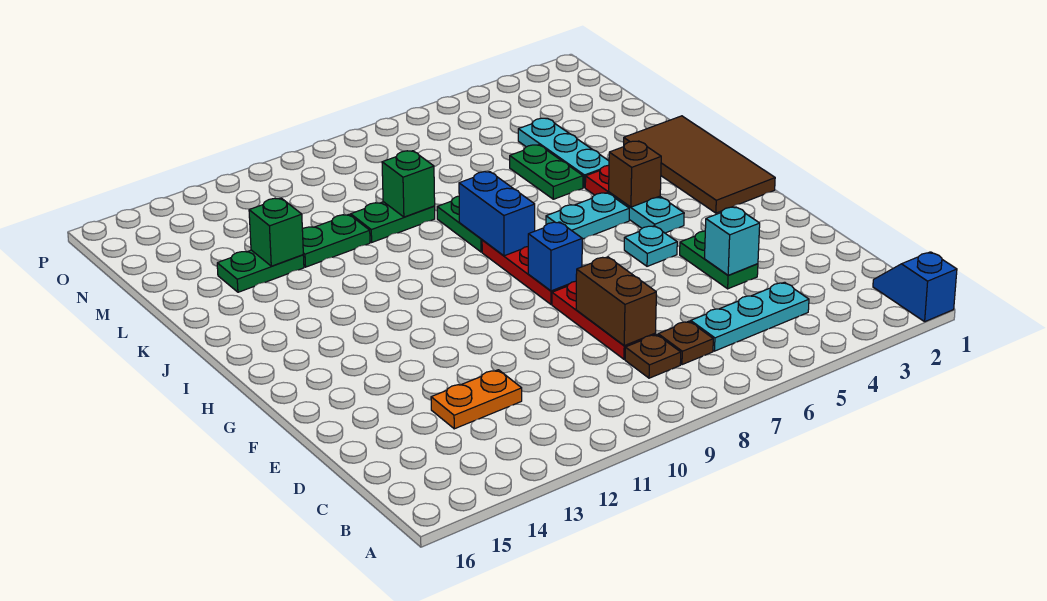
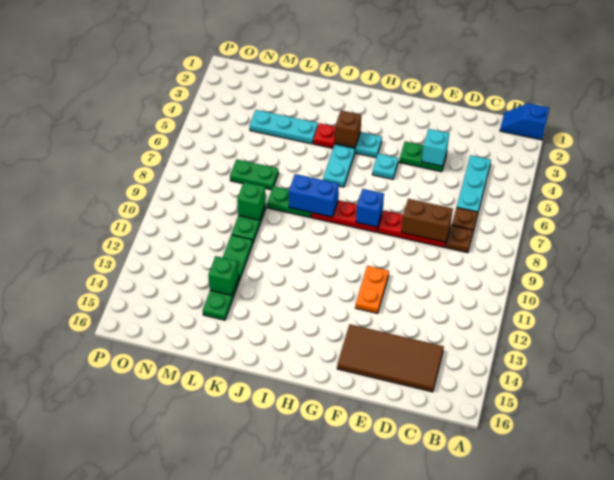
orange 1x2 plate [431,370,522,429] -> orange 1x2 plate moved to [355,266,389,313]
brown 2x4 tile [624,116,775,213] -> brown 2x4 tile moved to [337,324,444,392]
green 1x2 plate [510,145,583,199] -> green 1x2 plate moved to [230,159,279,190]

